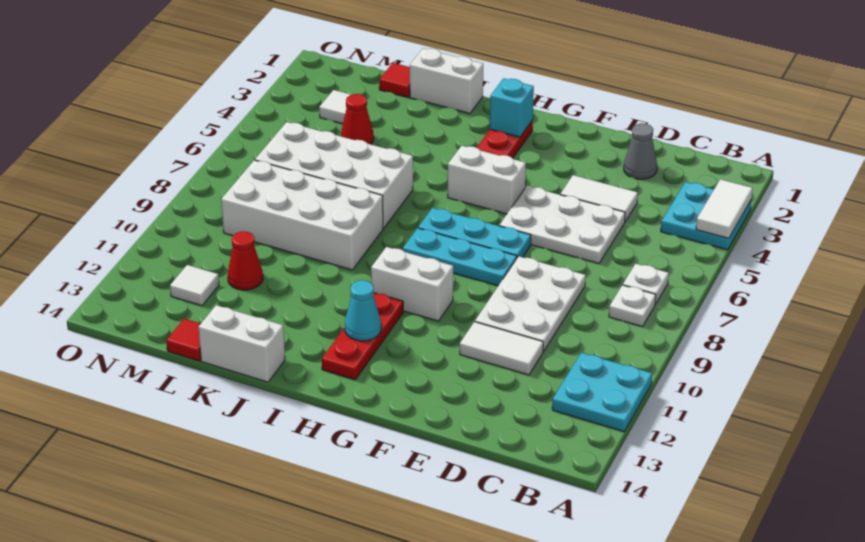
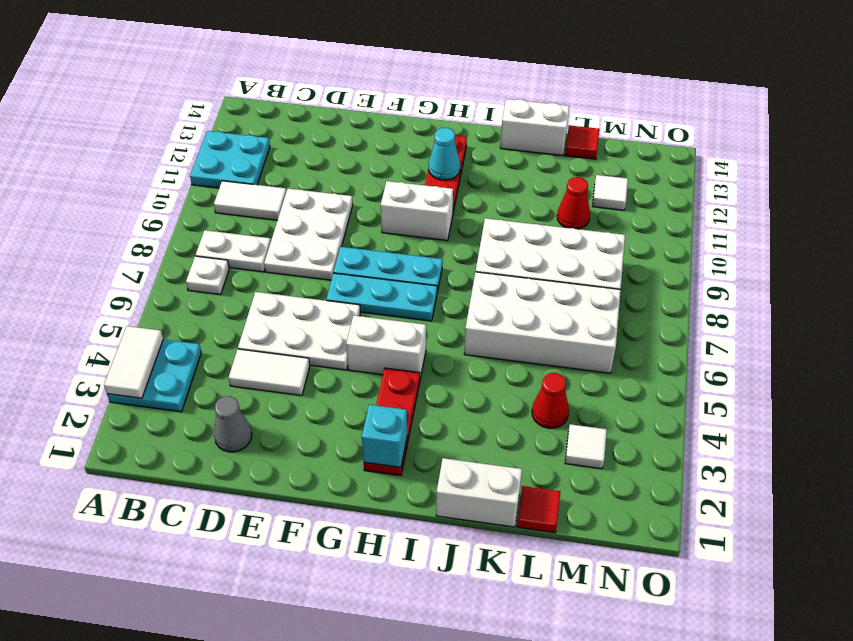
white 1x1 plate [609,285,656,327] -> white 1x2 plate [196,230,271,272]
white 1x2 tile [460,322,543,375] -> white 1x2 tile moved to [214,181,286,220]

